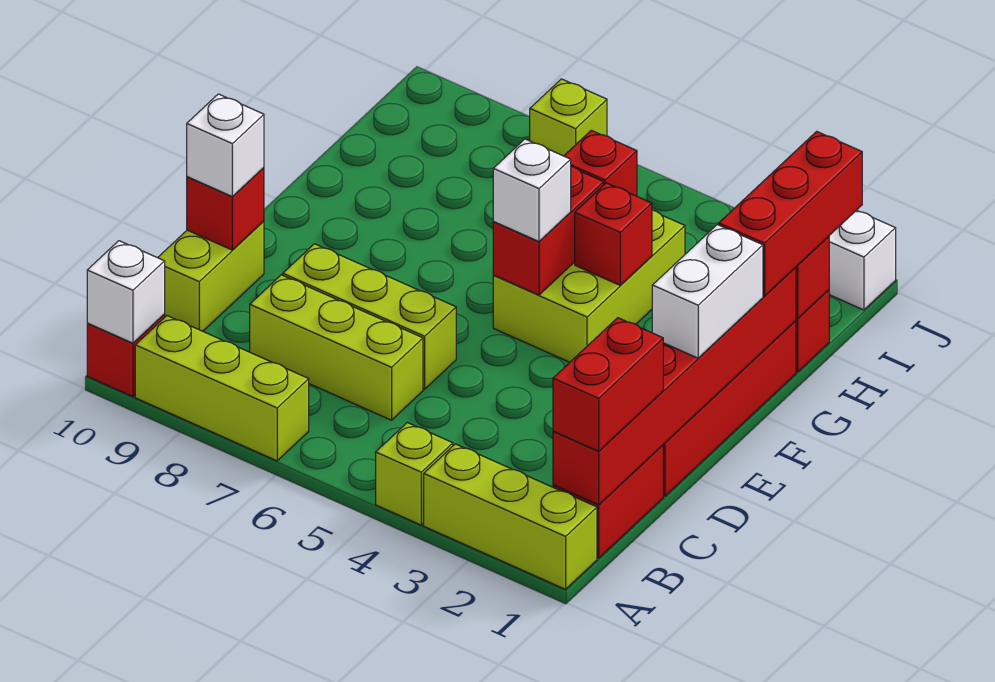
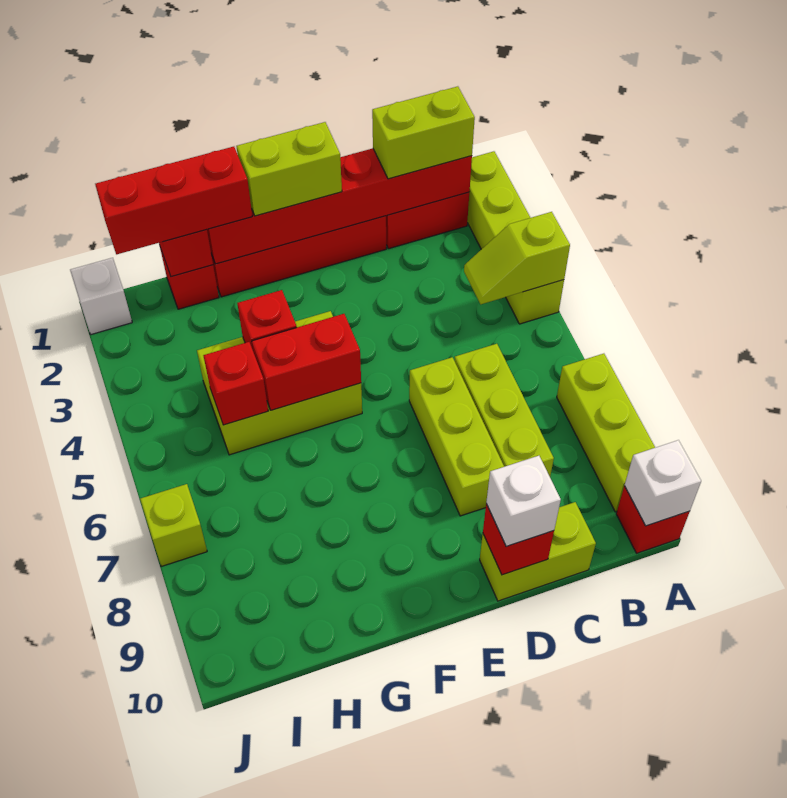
none -> lime 1x2 slope [464,212,570,304]
red 1x2 brick [553,318,663,451] -> lime 1x2 brick [372,86,475,179]
white 1x2 brick [652,225,763,358] -> lime 1x2 brick [237,122,342,216]
white 1x1 brick [493,139,571,241] -> none

